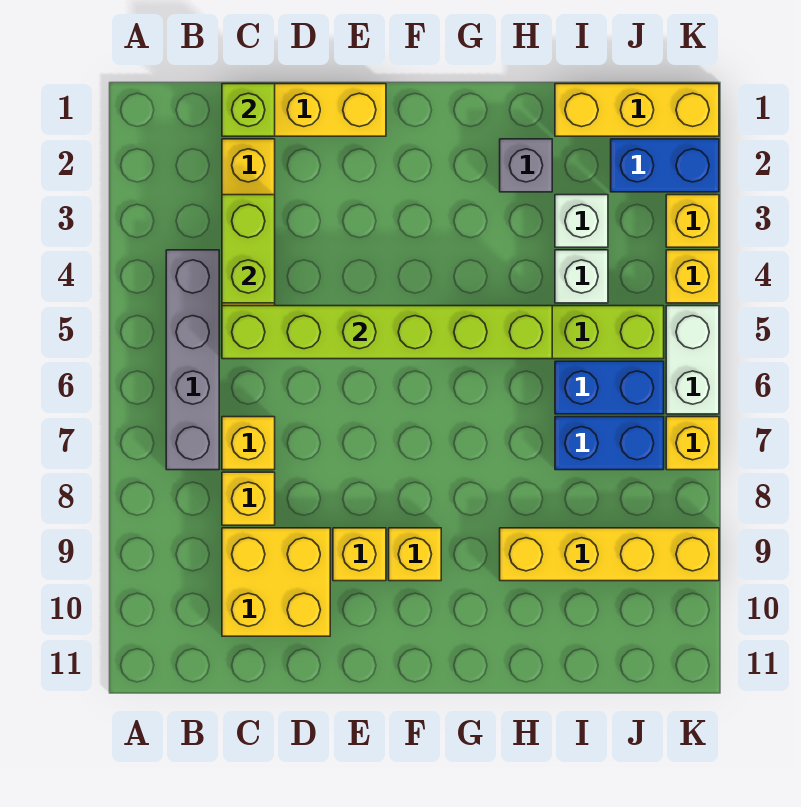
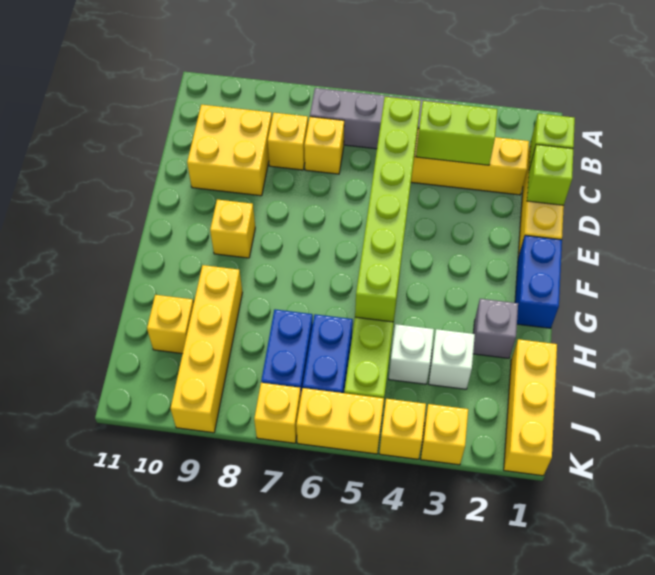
none -> lime 1x1 brick [527,145,573,205]
yellow 1x1 brick [333,528,386,581] -> yellow 1x1 brick moved to [147,295,194,354]
blue 1x2 brick [611,139,719,192] -> blue 1x2 brick moved to [515,235,562,328]
white 1x2 brick [666,306,719,414] -> yellow 1x2 brick [296,388,384,454]

